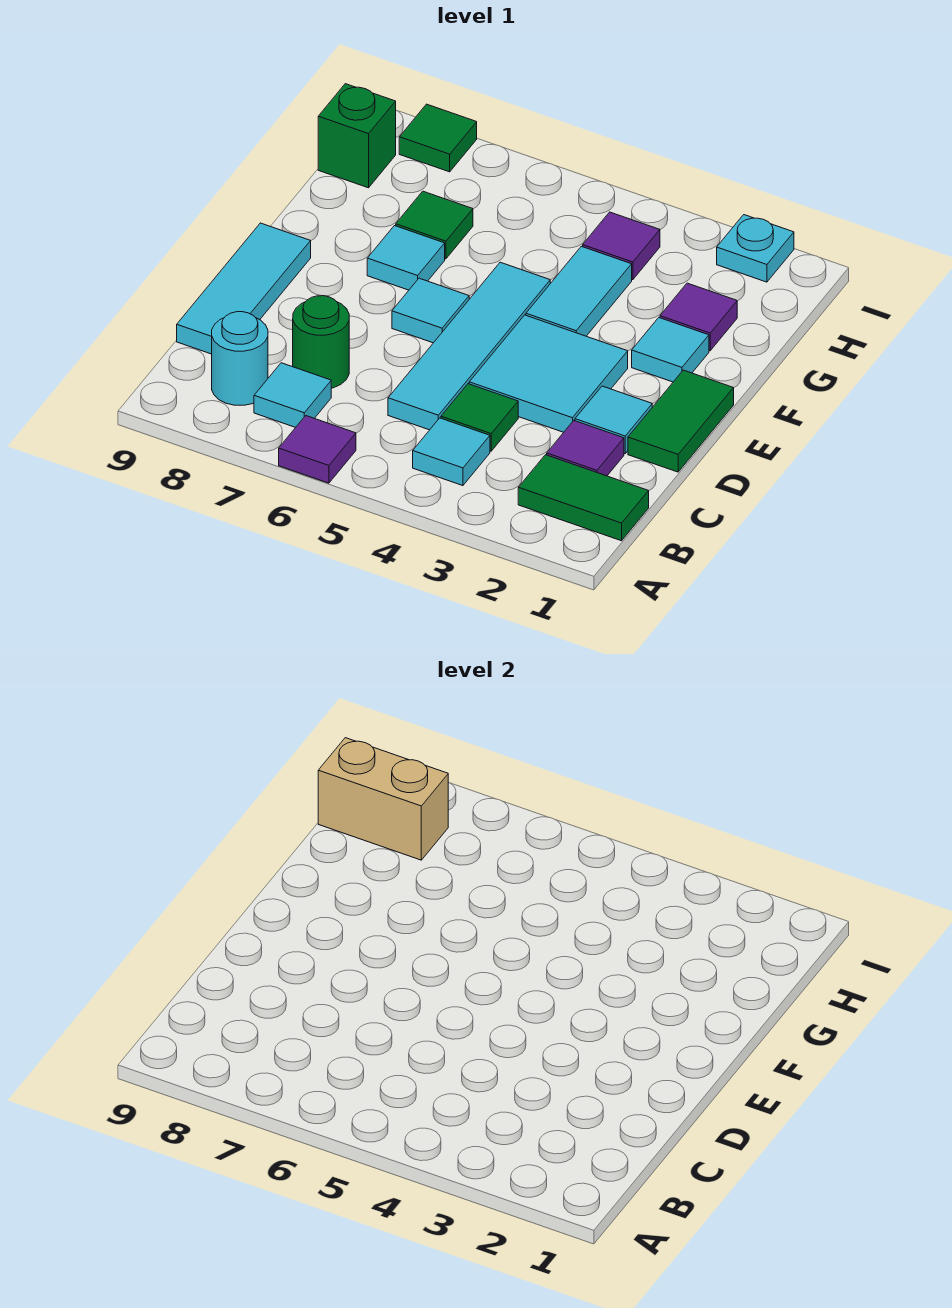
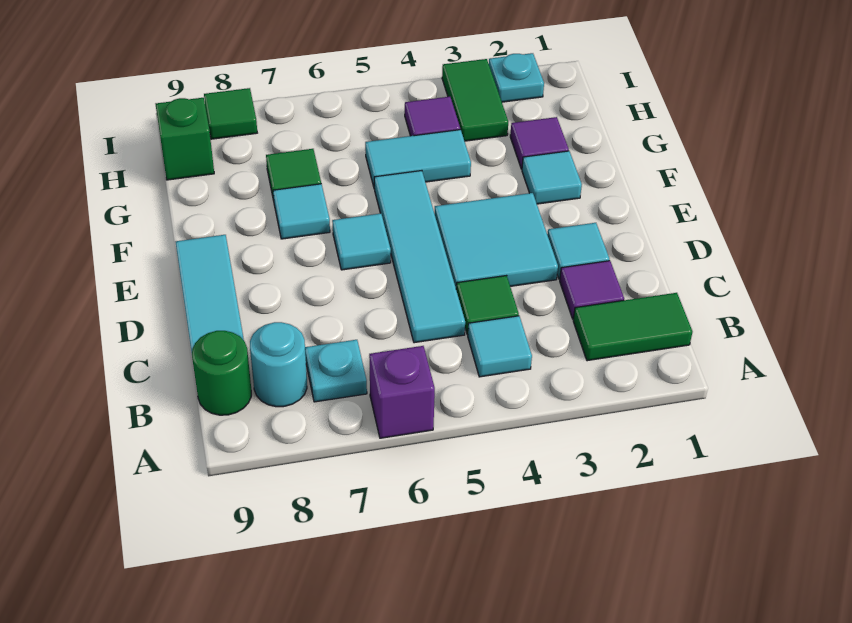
purple 1x1 tile [279,416,356,483] -> purple 1x1 brick [369,346,435,438]
cyan 1x1 tile [254,363,331,427] -> cyan 1x1 plate [305,340,367,402]
green 1x1 round brick [293,296,349,388] -> green 1x1 round brick moved to [192,331,251,415]
green 1x2 tile [628,370,734,472] -> green 1x2 tile moved to [442,59,508,141]
cyan 1x2 tile [526,246,632,336] -> cyan 1x2 tile turned to [365,130,471,189]
tan 1x2 brick [318,738,448,860] -> none

